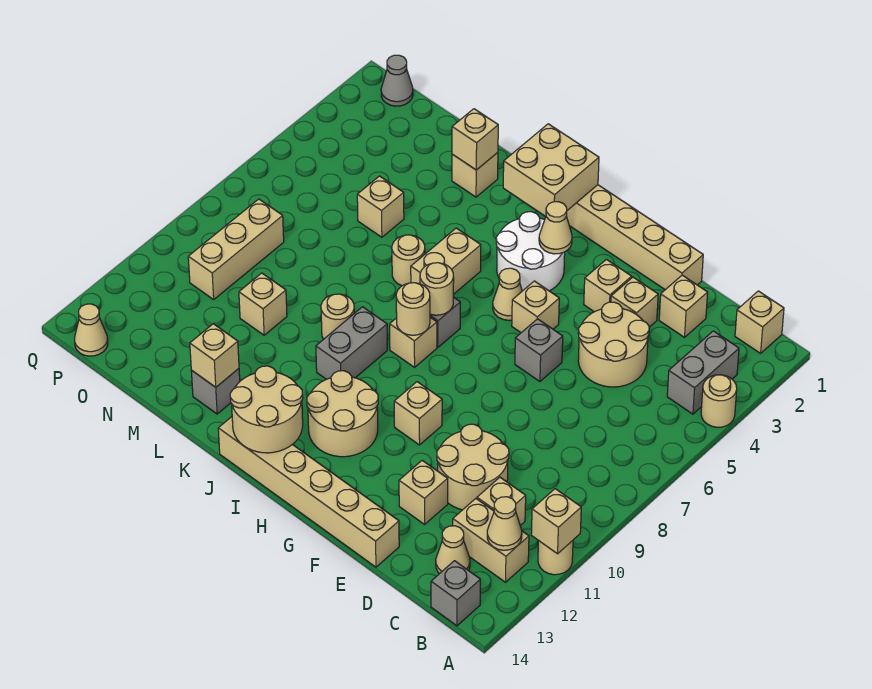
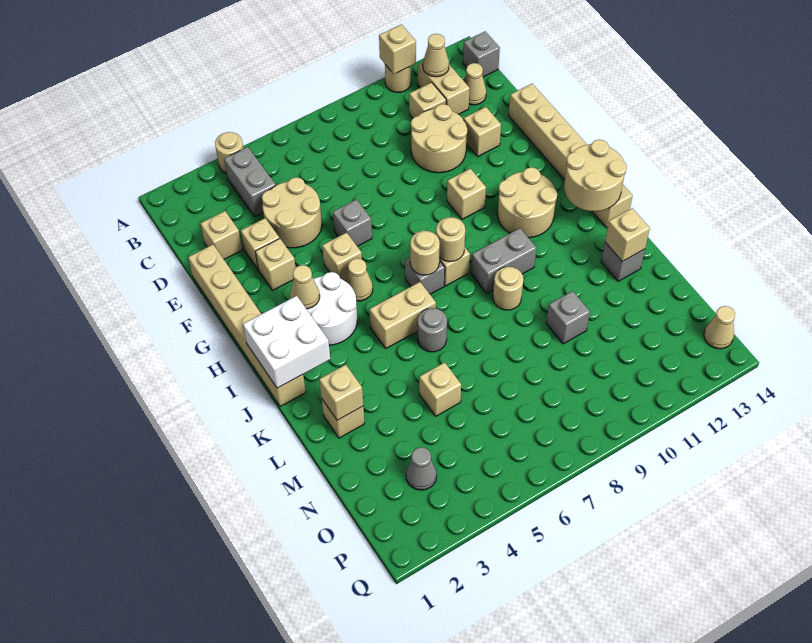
tan 1x1 brick [735,291,784,353] -> none
grey 1x2 brick [667,331,739,414] -> grey 1x2 brick turned to [224,147,276,217]
tan 2x2 brick [503,124,599,216] -> white 2x2 brick [243,296,330,388]
tan 1x1 round brick [392,235,425,286] -> grey 1x1 round brick [418,308,447,352]
tan 1x1 brick [239,273,287,335] -> grey 1x1 brick [546,291,590,344]
tan 1x3 brick [188,199,284,299] -> none
grey 1x1 cone [381,55,413,106] -> grey 1x1 cone moved to [406,447,437,490]

